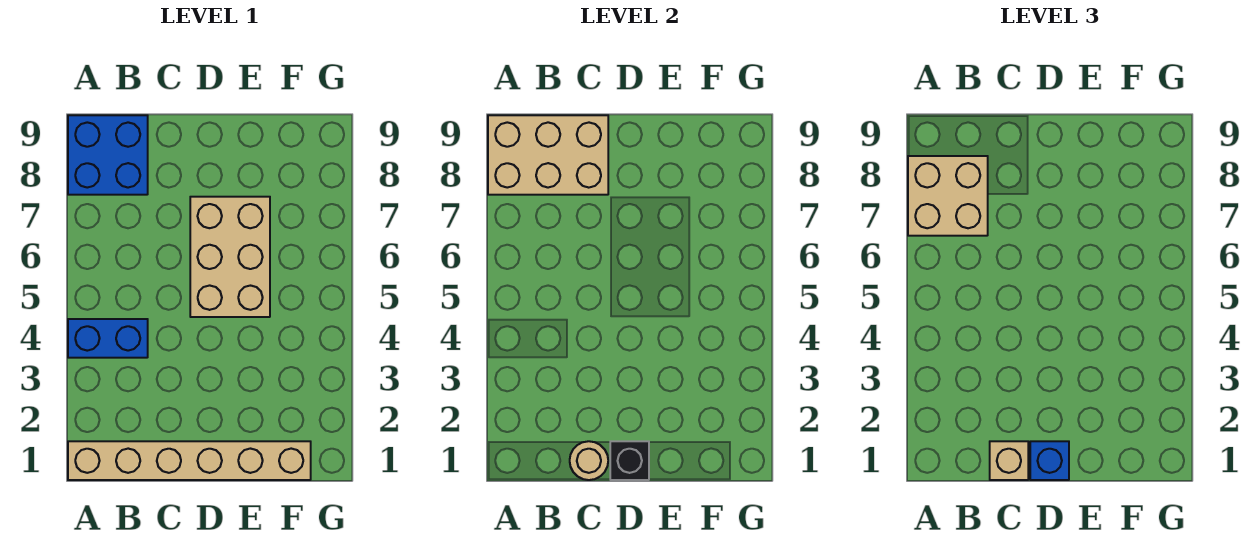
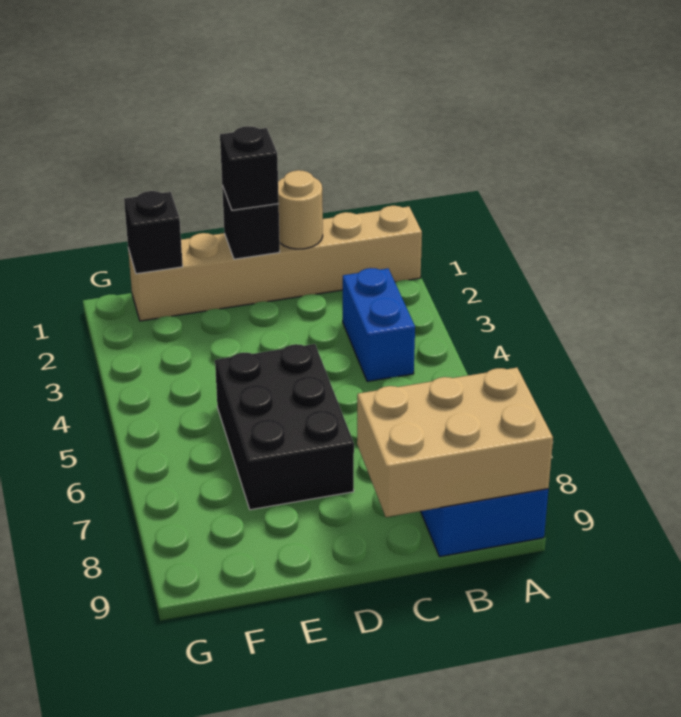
blue 1x2 brick [68,319,148,358] -> blue 1x2 brick turned to [343,268,415,382]
tan 2x2 brick [908,156,988,236] -> none
tan 1x1 brick [990,441,1028,480] -> none
blue 1x1 brick [1030,441,1069,480] -> black 1x1 brick [220,126,279,210]
tan 2x3 brick [190,197,270,317] -> black 2x3 brick [215,344,354,510]
none -> black 1x1 brick [124,191,183,274]

